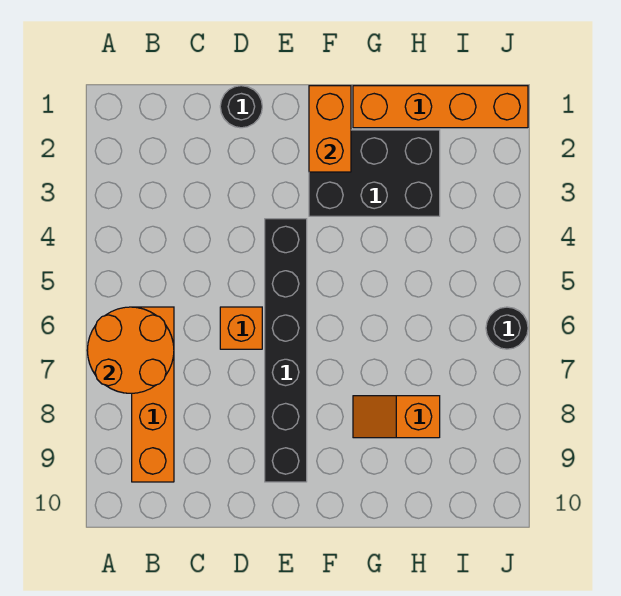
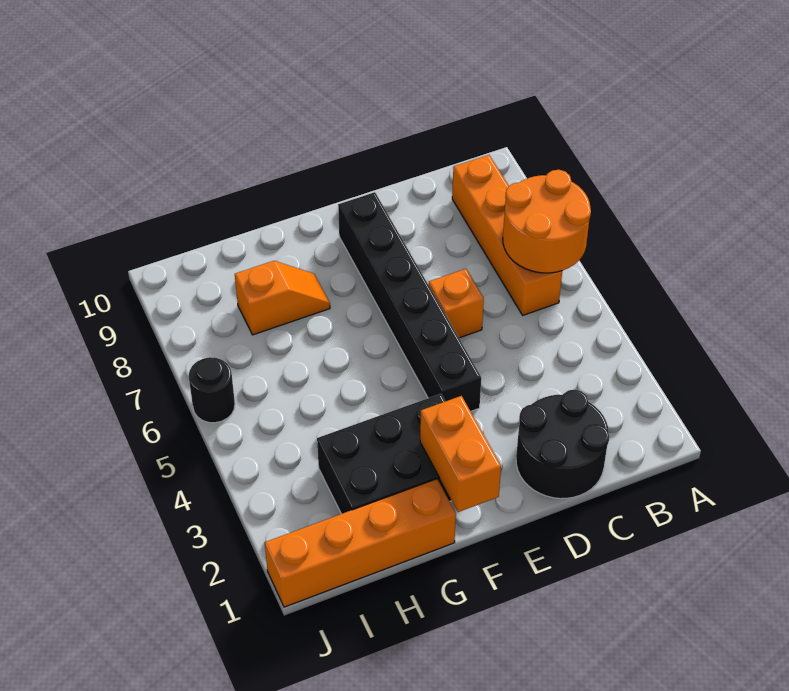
black 1x1 round brick [220,86,262,128] -> black 2x2 round brick [516,390,609,499]

